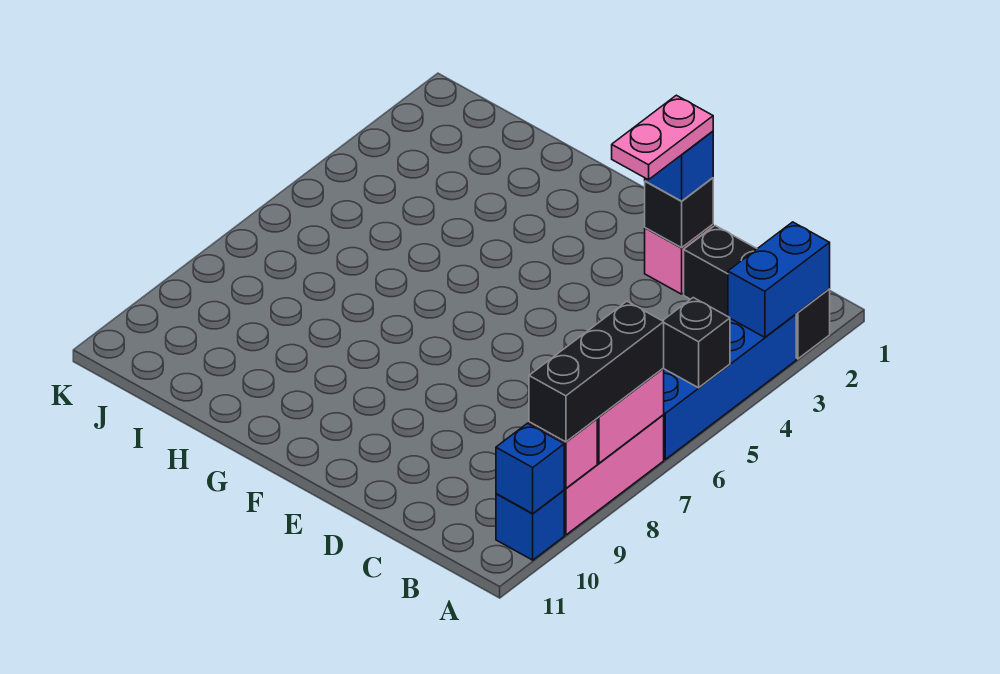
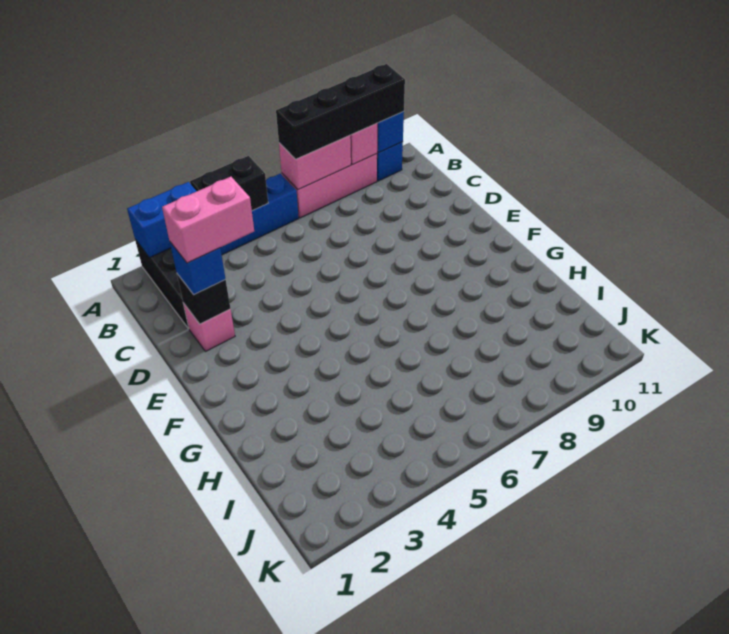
black 1x1 brick [663,298,730,388] -> black 1x2 brick [190,156,268,211]
black 1x3 brick [529,301,664,442] -> black 1x4 brick [276,64,405,159]
pink 1x2 plate [612,95,713,180] -> pink 1x2 brick [162,177,254,263]

